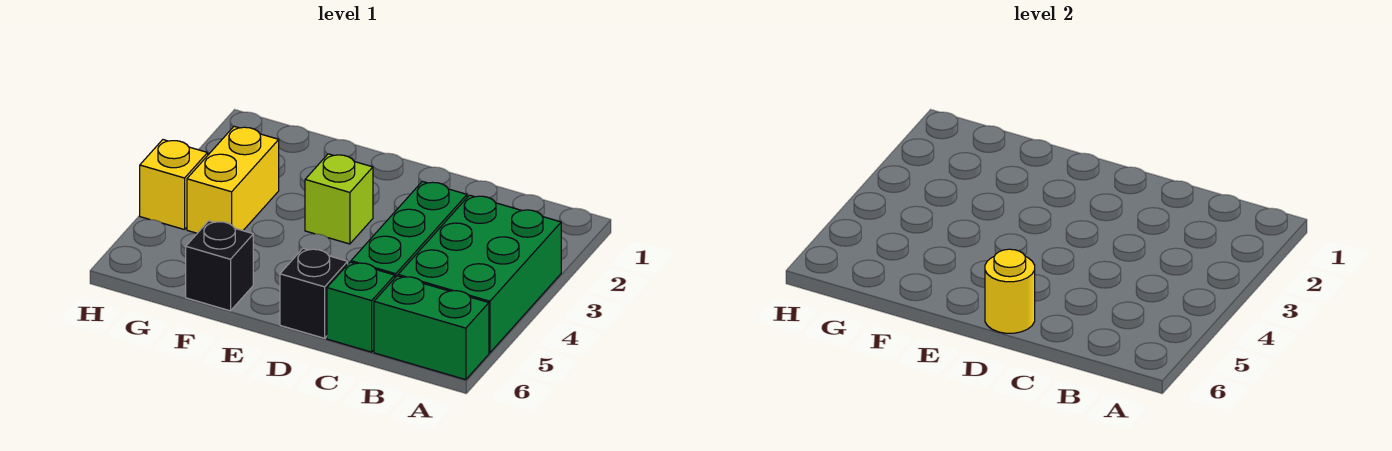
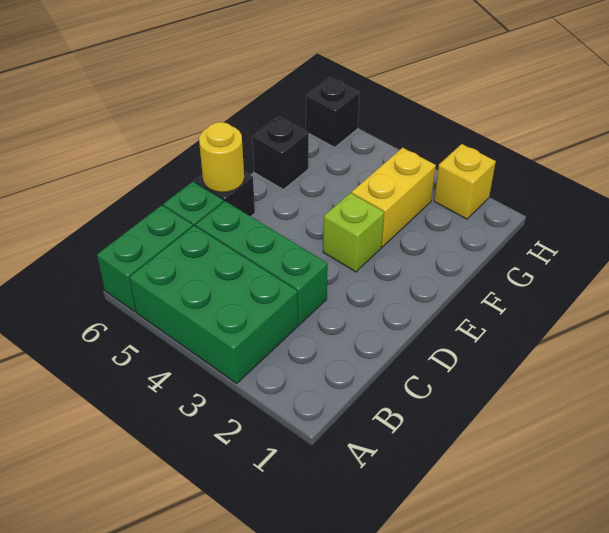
yellow 1x2 brick [187,126,279,233] -> yellow 1x2 brick turned to [352,148,436,247]
yellow 1x1 brick [140,140,208,230] -> yellow 1x1 brick moved to [434,144,496,219]
none -> black 1x1 brick [306,77,360,147]

